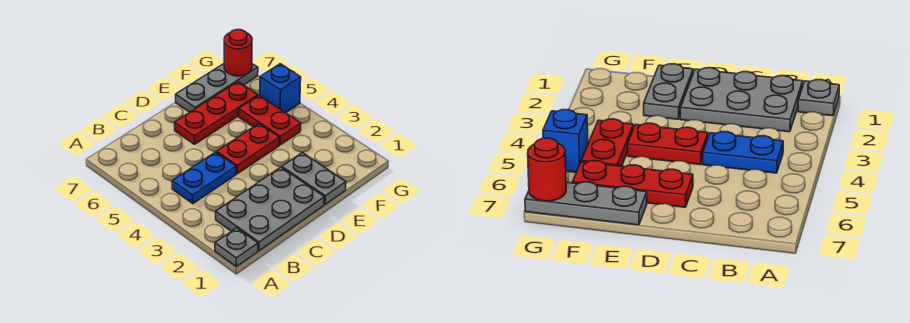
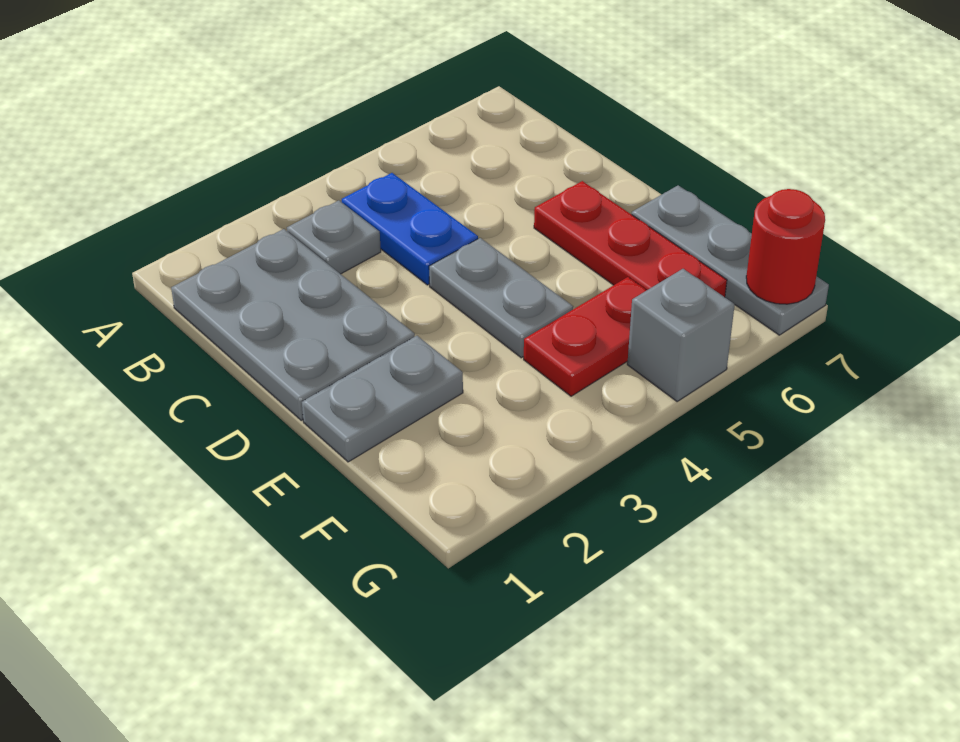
grey 1x1 plate [215,228,258,267] -> grey 1x1 plate moved to [287,200,381,274]
red 1x2 plate [217,124,279,174] -> grey 1x2 plate [429,238,573,358]
blue 1x1 brick [260,64,301,113] -> grey 1x1 brick [627,269,735,402]

